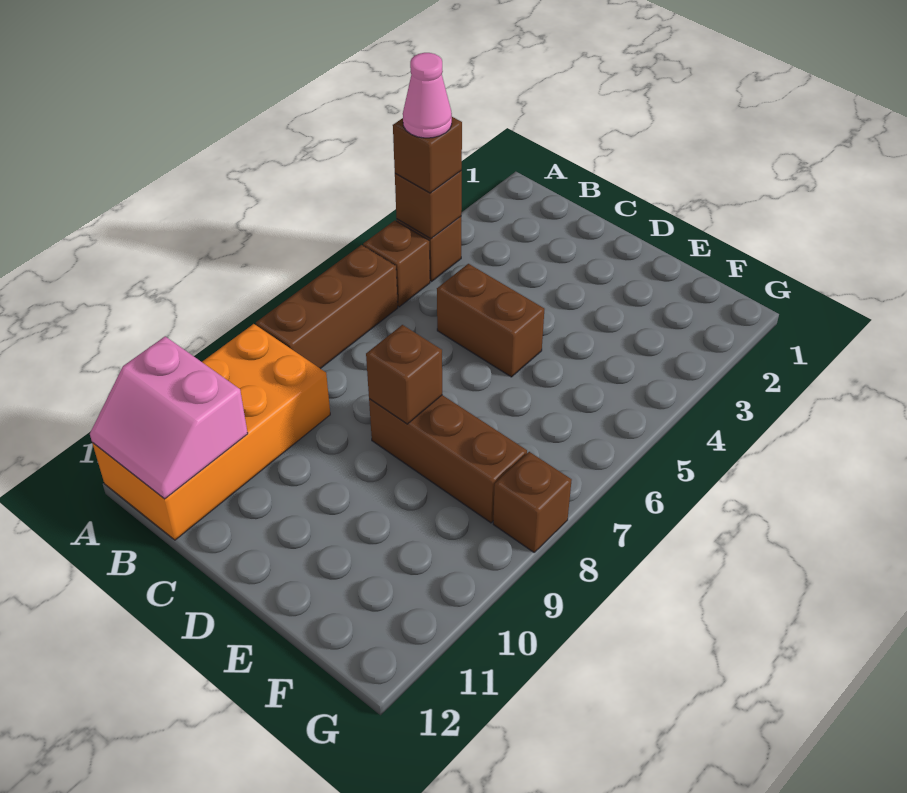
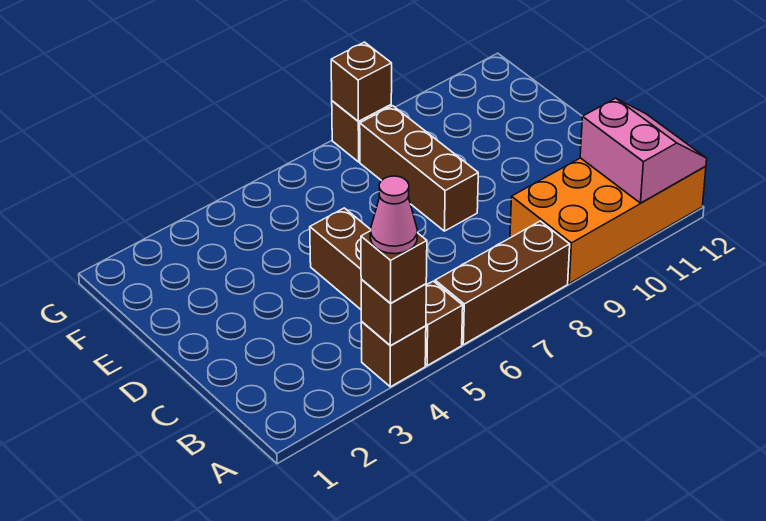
brown 1x1 brick [366,325,442,424] -> brown 1x1 brick moved to [331,42,392,121]

